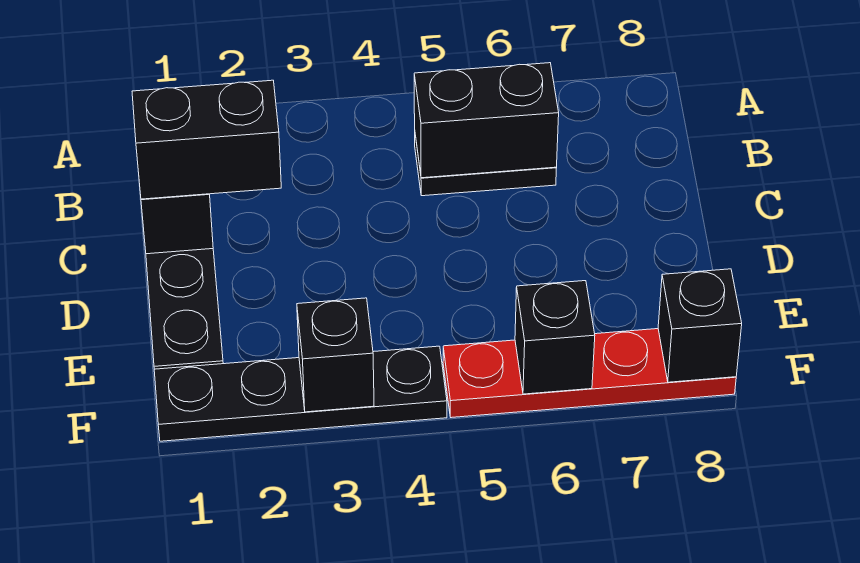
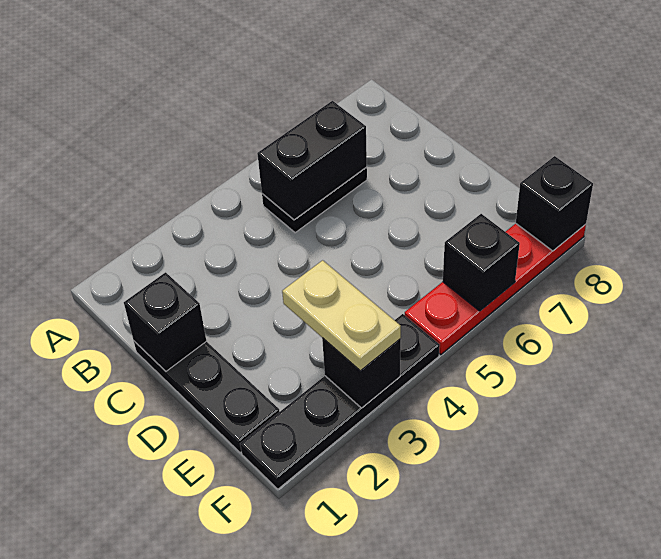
black 1x2 brick [132,80,281,199] -> none
none -> tan 1x2 plate [282,260,401,371]

